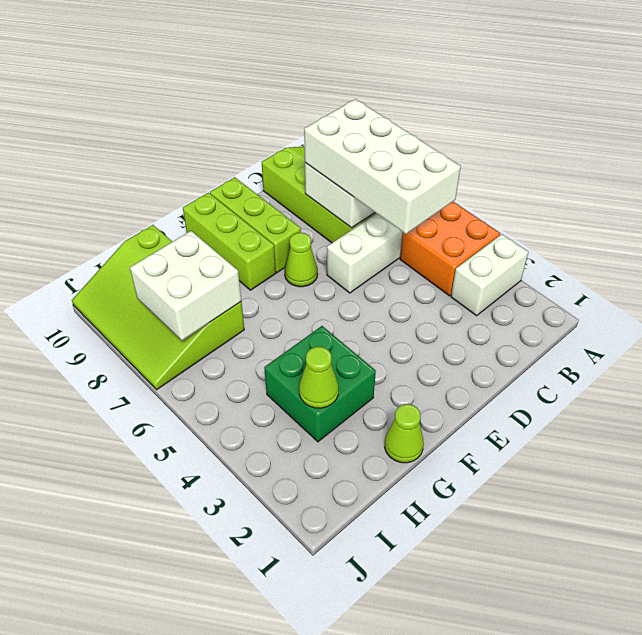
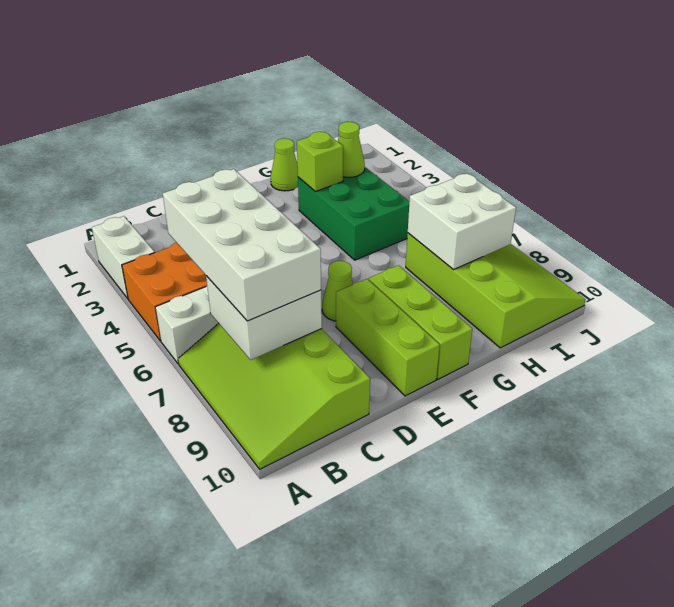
white 1x2 brick [451,234,528,316] -> white 1x2 brick turned to [92,216,155,299]
green 2x2 brick [264,326,376,442] -> green 2x3 brick [298,167,410,260]
none -> lime 1x1 brick [297,132,343,192]

